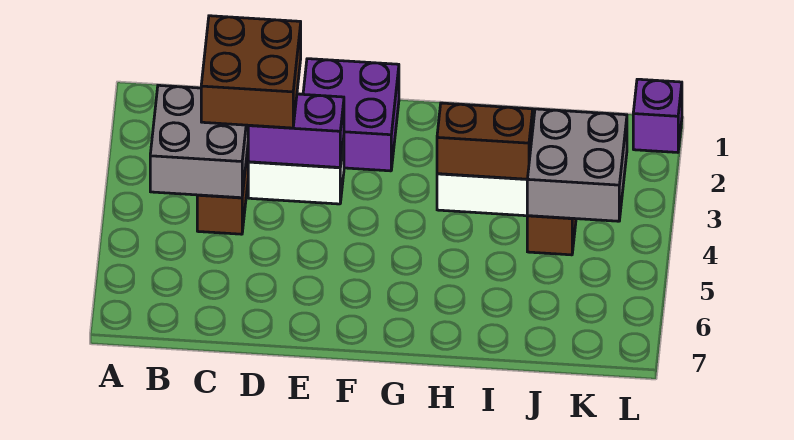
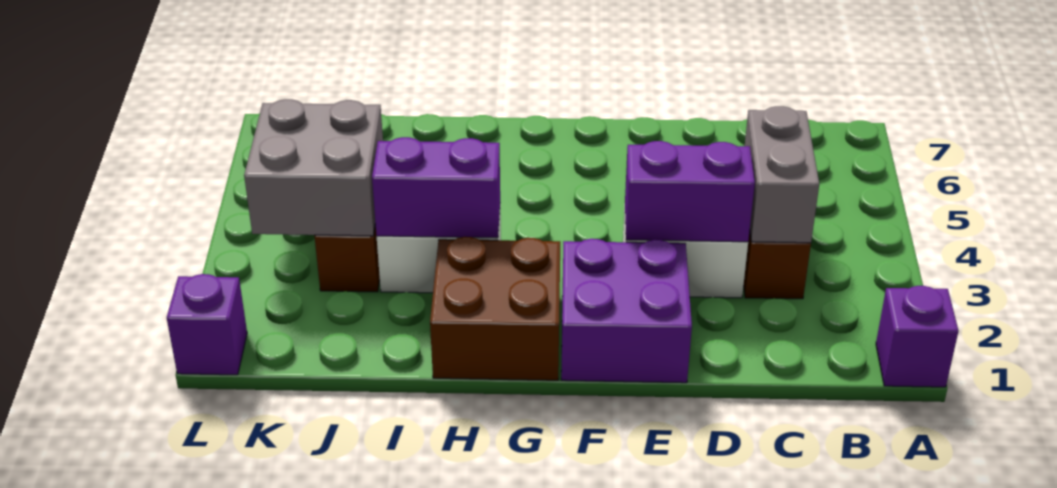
none -> purple 1x1 brick [876,286,958,387]
grey 2x2 brick [150,85,248,198] -> grey 1x2 brick [745,106,819,243]
brown 2x2 brick [201,16,301,128] -> brown 2x2 brick moved to [430,237,560,380]
brown 1x2 brick [437,103,533,179] -> purple 1x2 brick [372,137,500,238]

